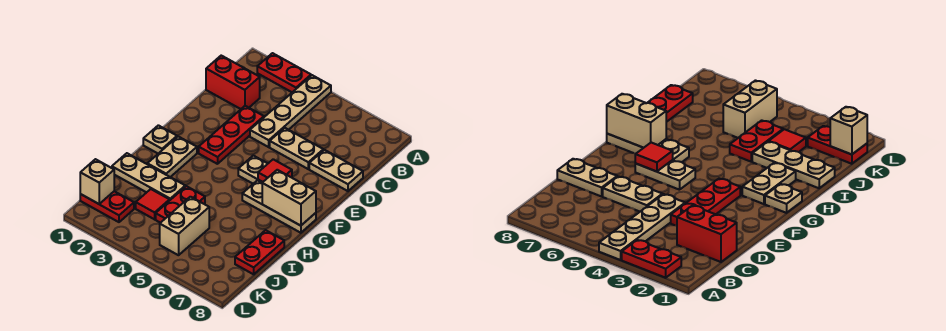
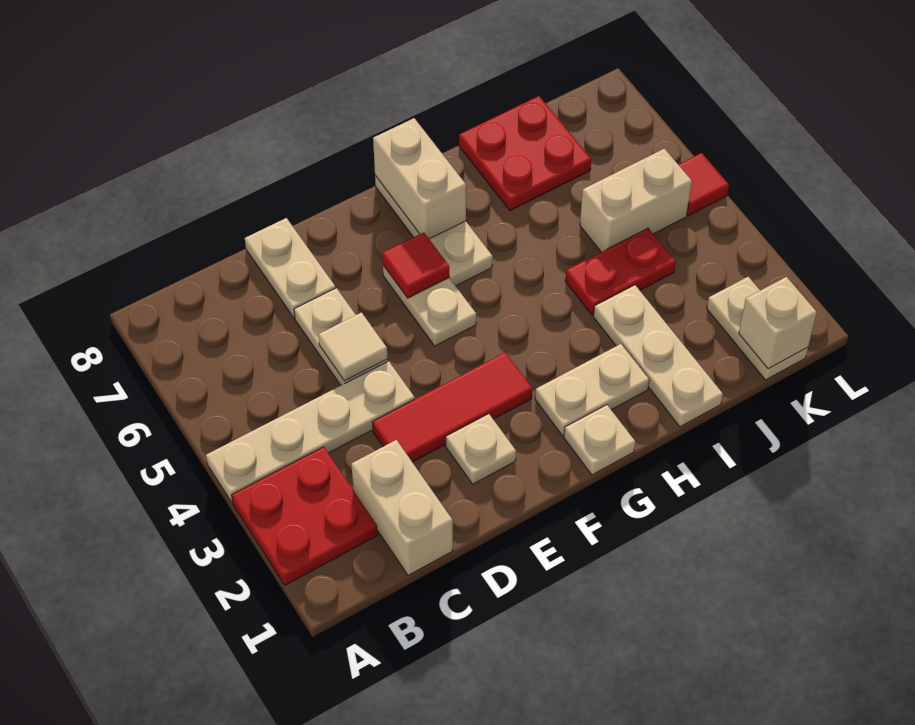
red 1x2 plate [257,53,311,92] -> red 2x2 plate [232,447,378,585]
red 1x2 brick [206,56,260,109] -> tan 1x2 brick [351,440,453,575]
red 1x3 plate [199,106,264,164] -> red 1x3 tile [372,353,532,462]
none -> tan 1x1 tile [319,313,388,381]
none -> tan 1x1 plate [446,414,516,484]
red 1x2 plate [235,230,284,274] -> red 2x2 plate [459,96,591,211]
red 1x1 tile [136,189,170,219] -> red 1x1 tile moved to [678,153,729,216]
red 1x2 plate [80,191,134,222] -> tan 1x2 plate [707,277,808,380]

